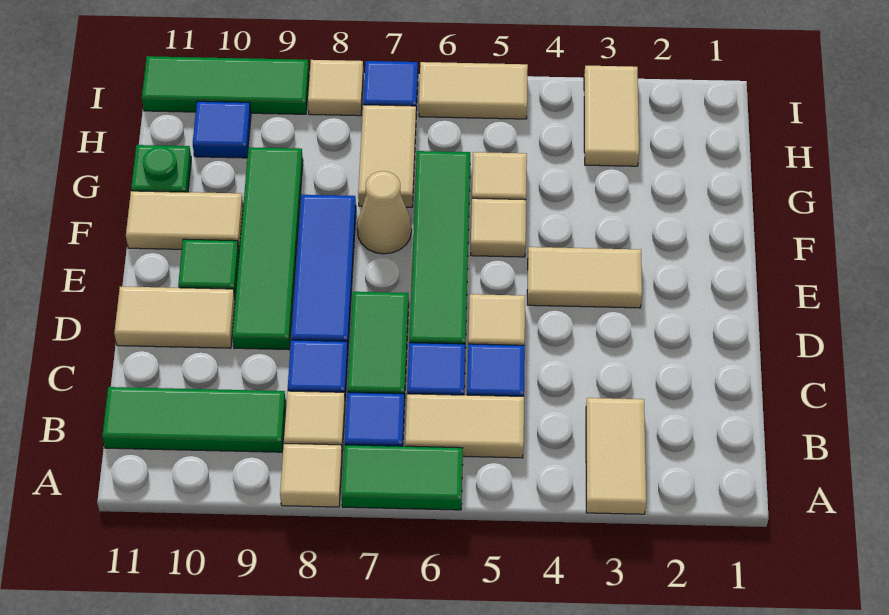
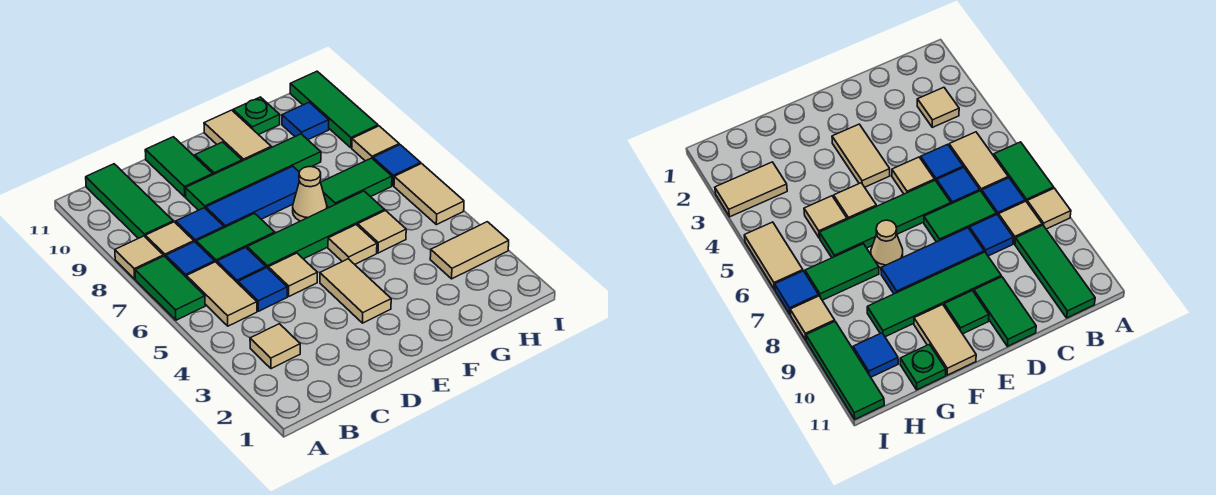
tan 1x2 tile [586,398,646,514] -> tan 1x1 tile [250,324,300,369]
tan 1x2 tile [114,287,235,348] -> green 1x2 tile [145,137,213,197]
tan 1x2 tile [358,105,416,207] -> green 1x2 tile [321,158,392,208]

